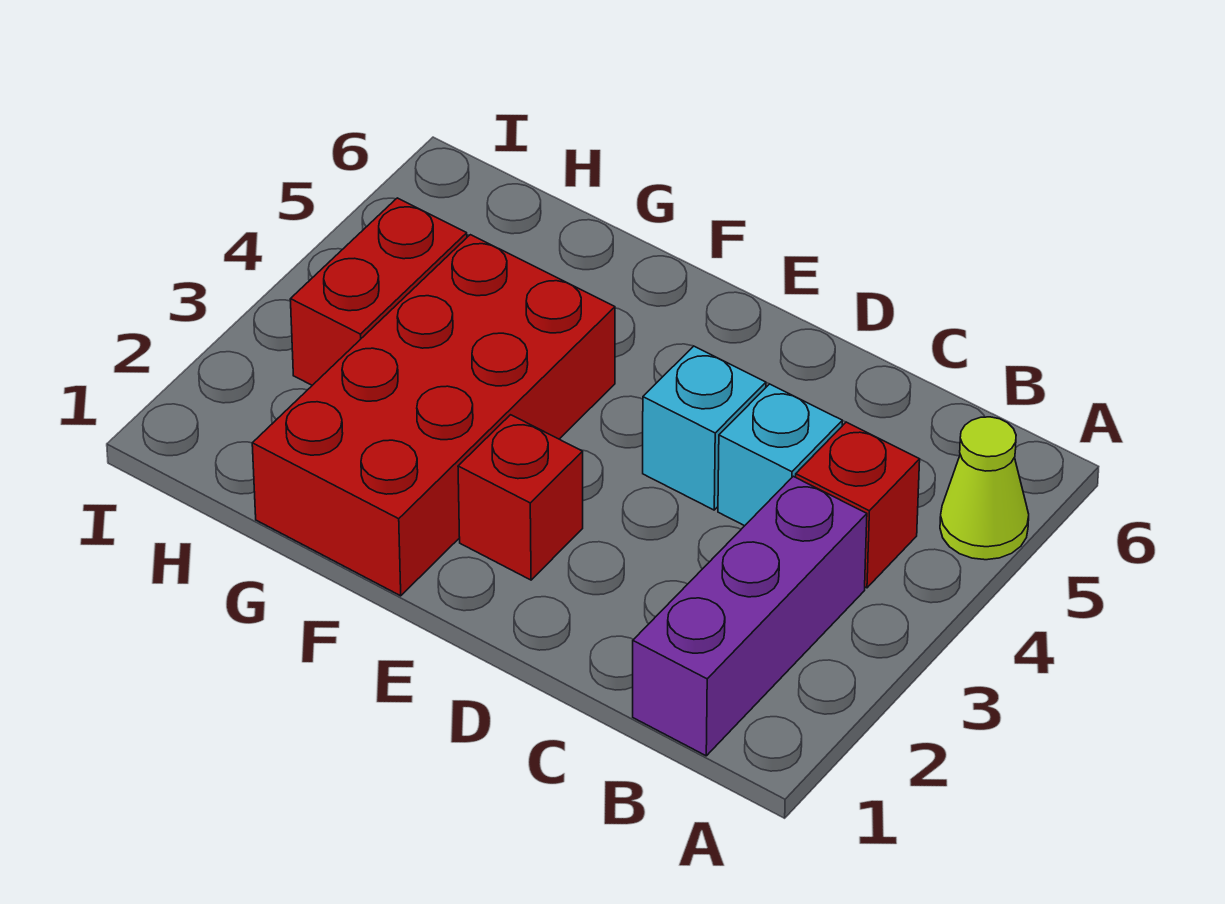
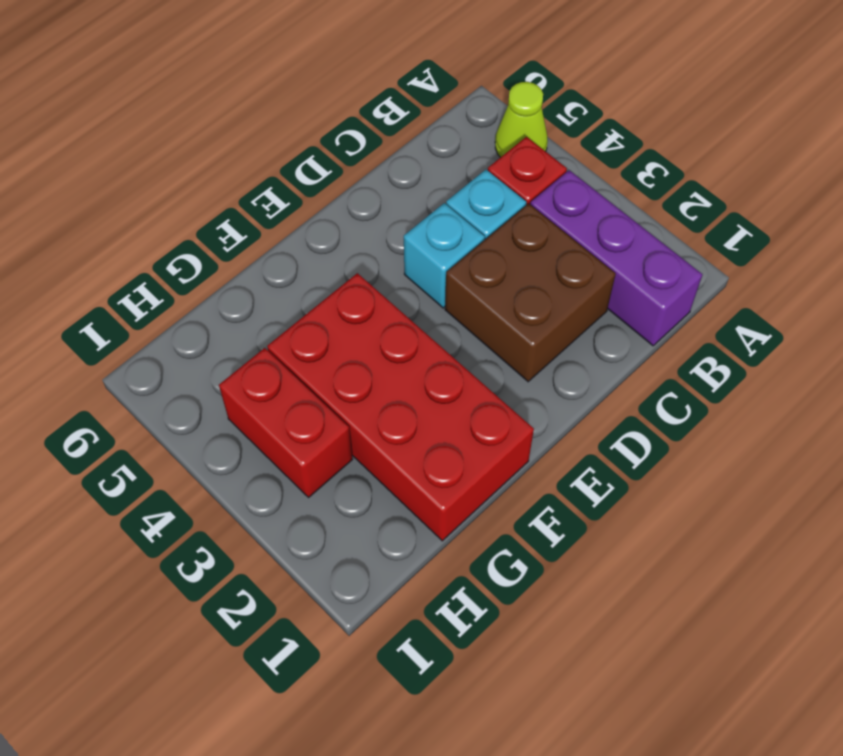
none -> brown 2x2 brick [445,204,616,382]
red 1x1 brick [458,415,583,580] -> none

